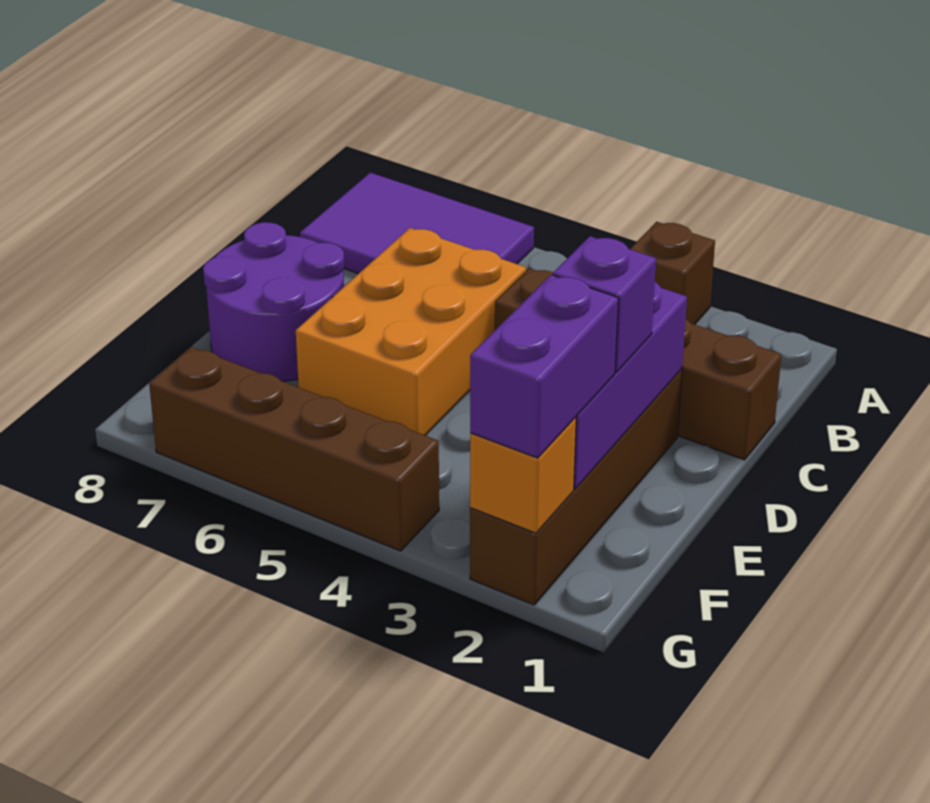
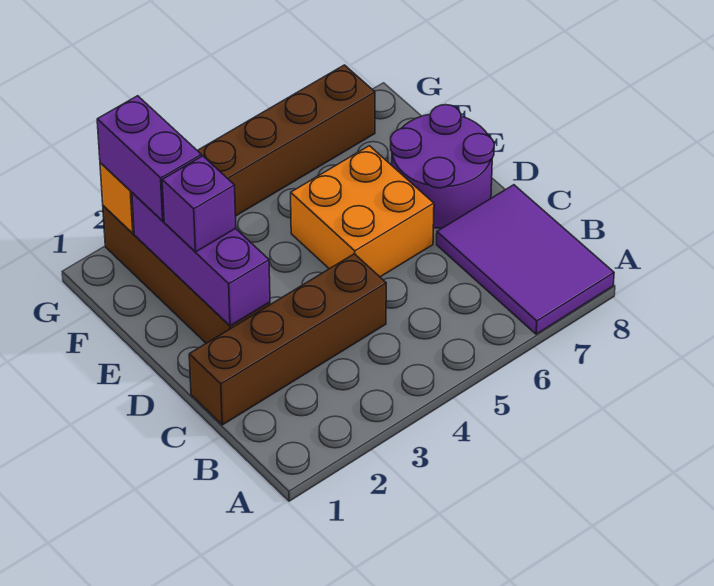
brown 1x1 brick [630,222,715,325] -> none
purple 2x3 tile [300,173,534,274] -> purple 2x3 tile turned to [437,185,614,334]
orange 2x3 brick [296,228,526,435] -> orange 2x2 brick [291,146,434,277]

